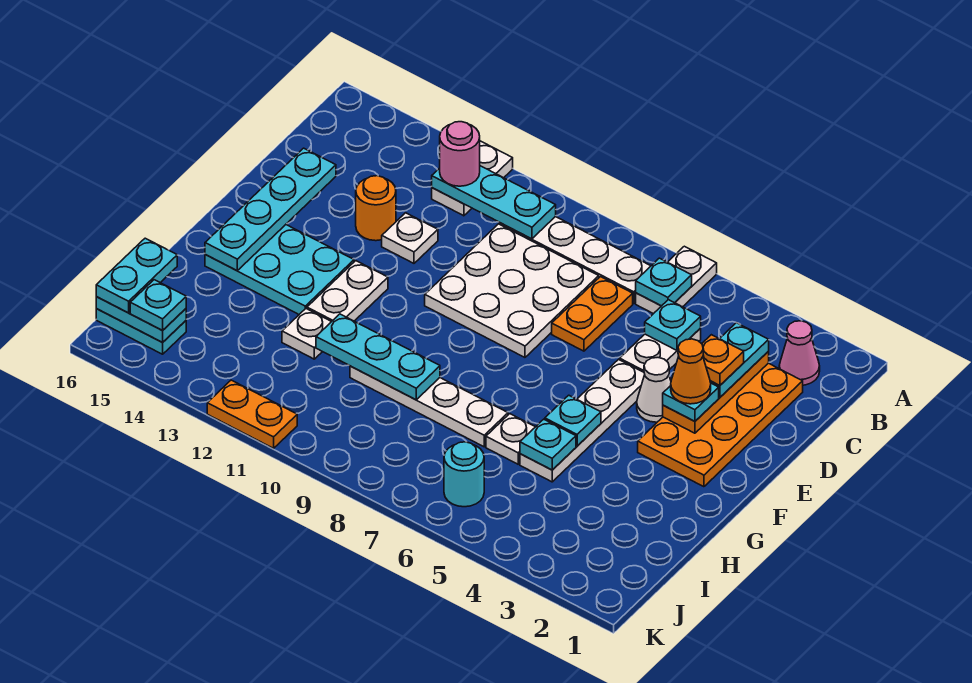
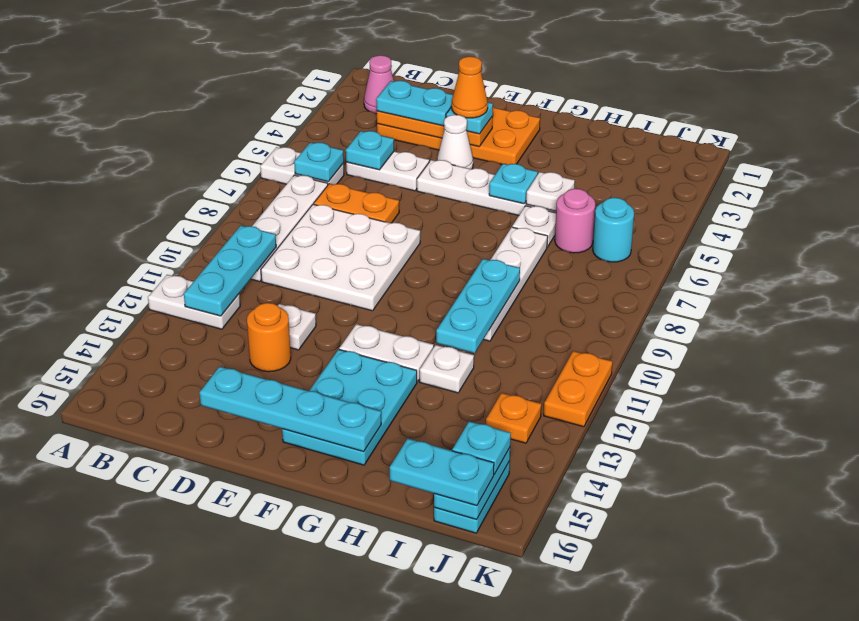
pink 1x1 round brick [440,122,480,186] -> pink 1x1 round brick moved to [555,189,595,253]
orange 1x1 plate [702,335,744,386] -> orange 1x1 plate moved to [486,393,541,443]
cyan 1x1 plate [520,419,576,470] -> white 1x1 plate [526,172,575,211]

